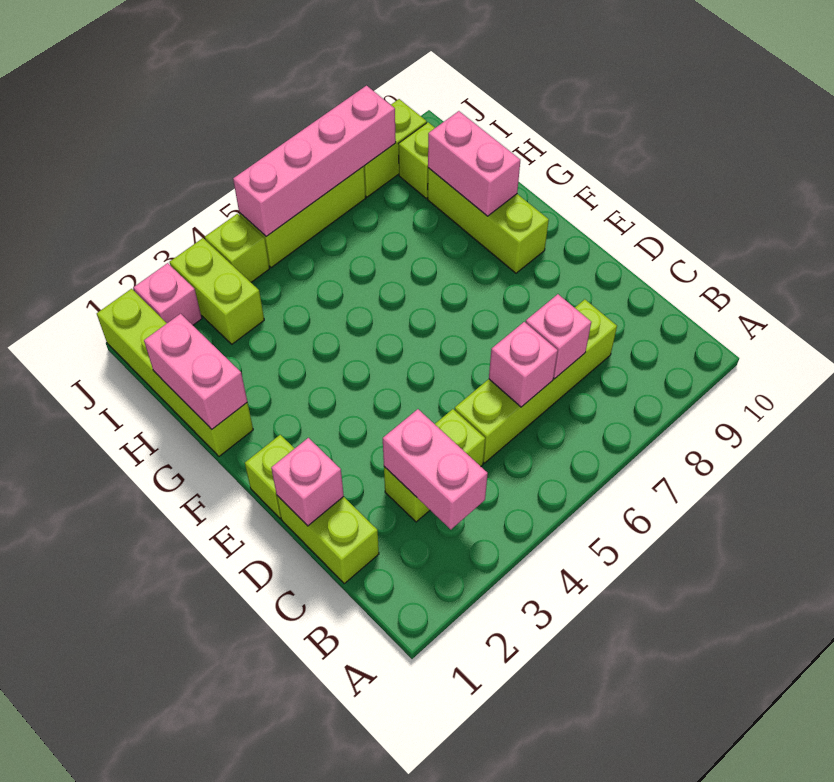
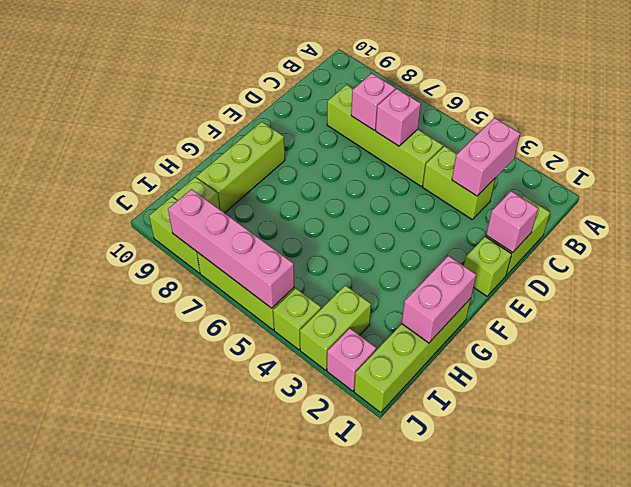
pink 1x2 brick [428,111,520,216] -> none

